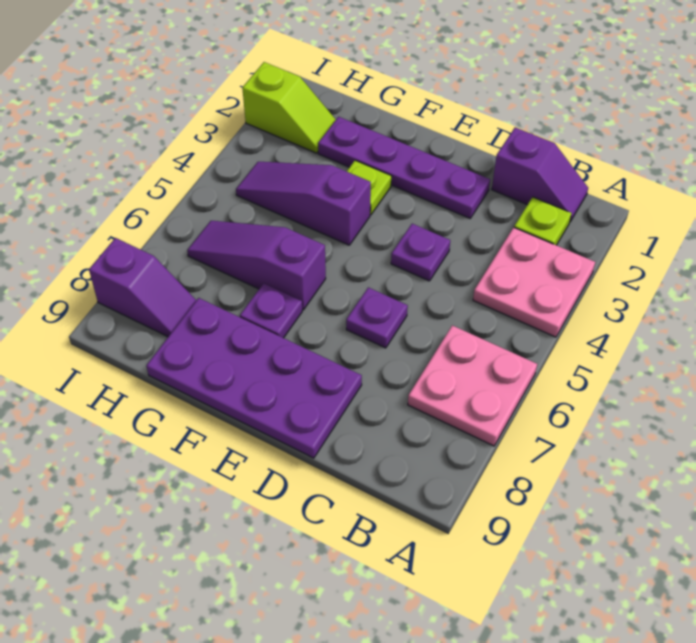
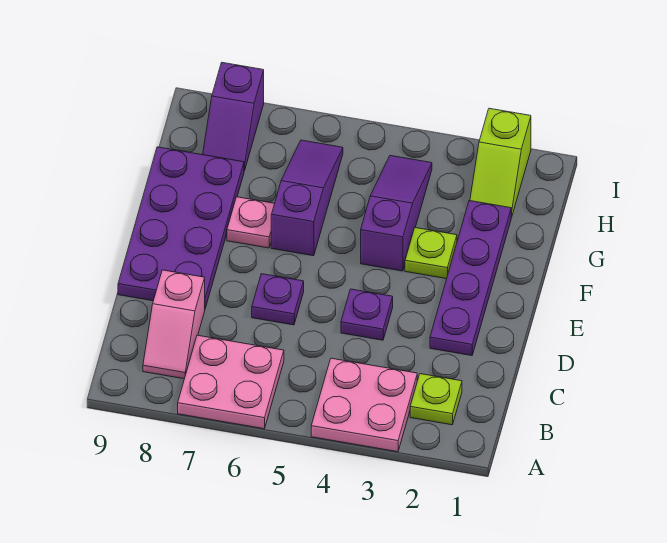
purple 1x2 slope [492,127,588,222] -> none
none -> pink 1x2 slope [143,270,205,379]
purple 1x1 plate [240,283,302,338] -> pink 1x1 plate [227,197,275,248]

